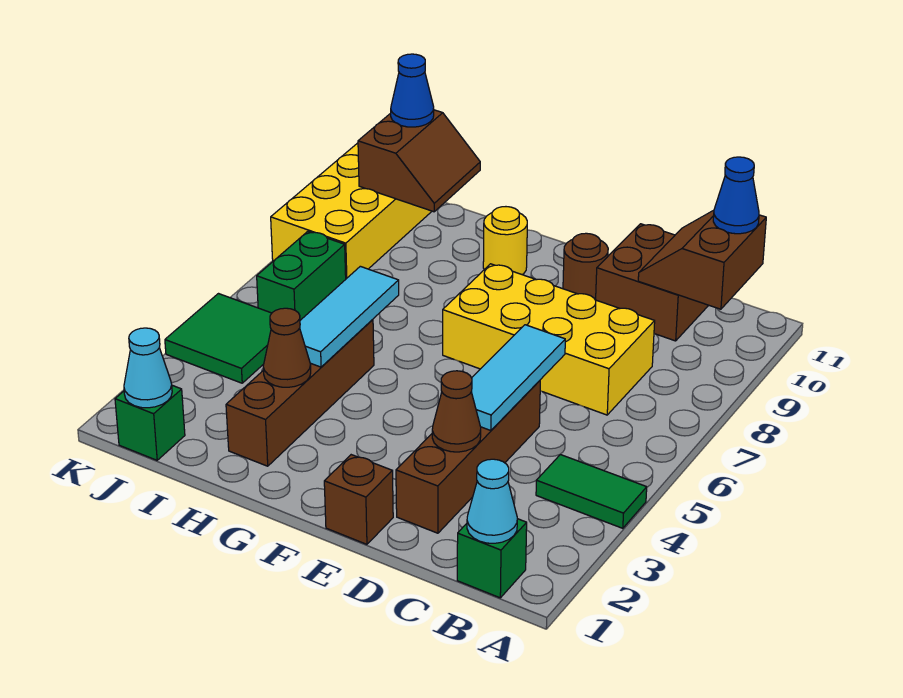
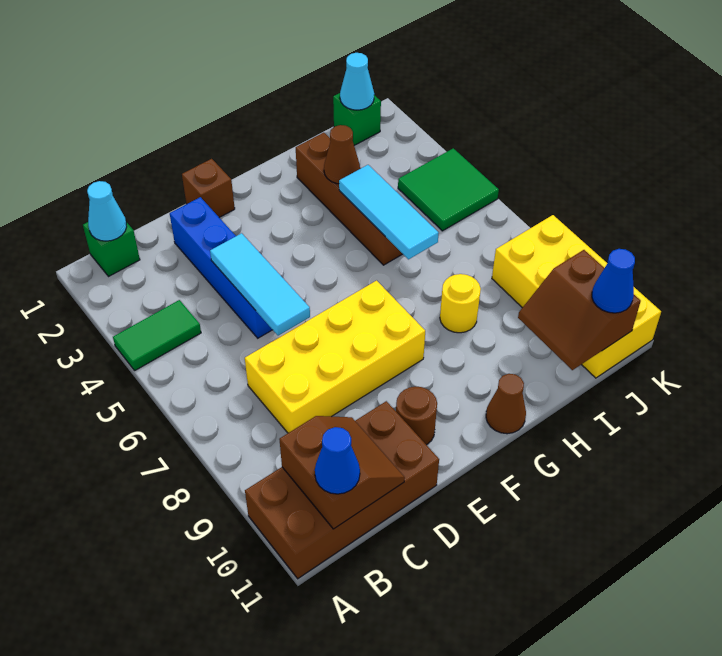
brown 2x2 brick [596,224,709,341] -> brown 2x4 brick [245,401,439,579]
brown 1x4 brick [396,381,540,533] -> blue 1x4 brick [170,197,272,338]
brown 1x1 cone [432,371,481,452] -> brown 1x1 cone moved to [486,374,526,434]
yellow 1x1 round brick [483,207,527,275] -> yellow 1x1 round brick moved to [440,274,481,333]
green 1x2 brick [257,232,346,320] -> none

